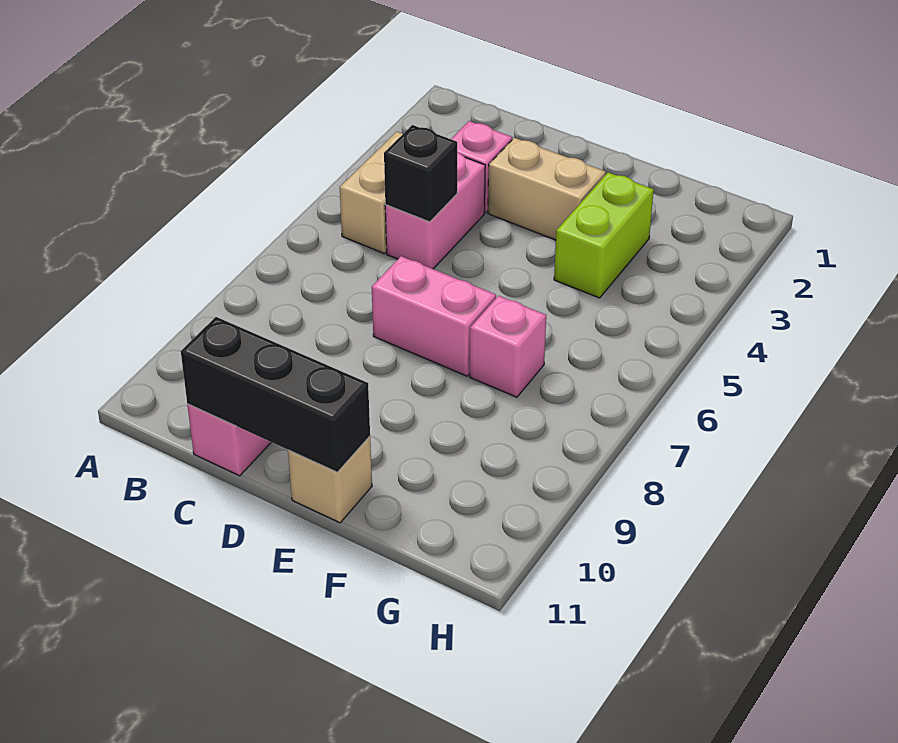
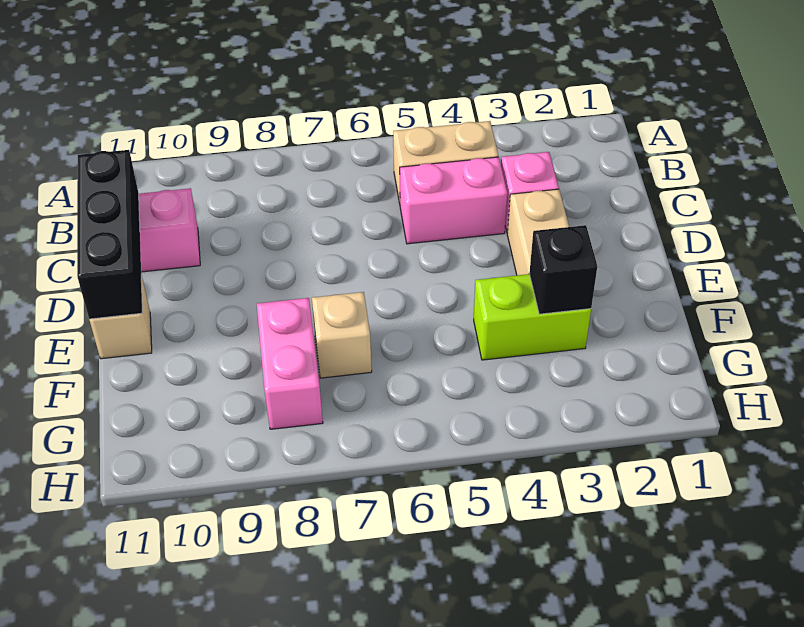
black 1x1 brick [384,125,457,222] -> black 1x1 brick moved to [529,225,597,314]
pink 1x2 brick [372,256,496,376] -> pink 1x2 brick moved to [257,298,323,429]
pink 1x1 brick [470,296,546,397] -> tan 1x1 brick [312,292,372,378]

